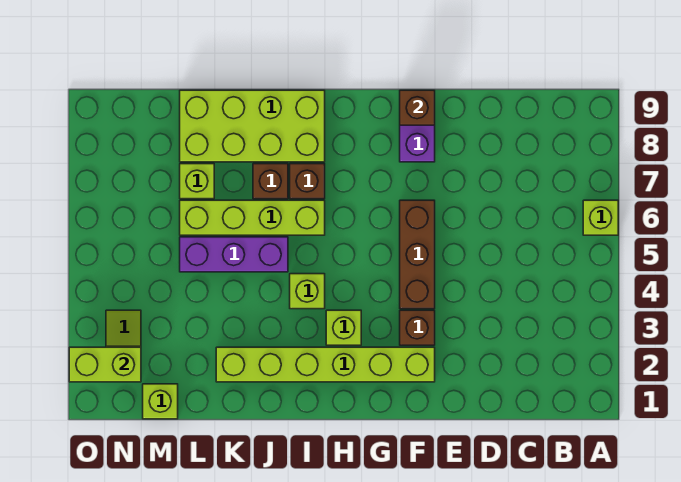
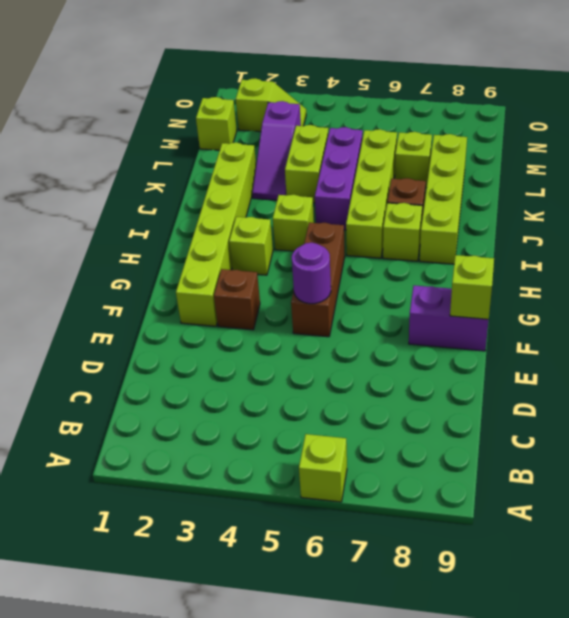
brown 1x3 brick [400,200,435,309] -> brown 1x3 brick turned to [291,222,345,337]
none -> purple 1x1 round brick [292,243,331,304]
brown 1x1 brick [400,90,435,125] -> lime 1x1 brick [450,255,494,319]
brown 1x1 brick [290,164,325,199] -> lime 1x1 brick [383,203,422,261]
lime 2x4 brick [180,90,325,162] -> lime 1x4 brick [420,134,467,264]
none -> purple 1x3 slope [252,101,301,200]
lime 1x2 brick [69,347,141,382] -> lime 1x2 brick moved to [285,125,329,203]

